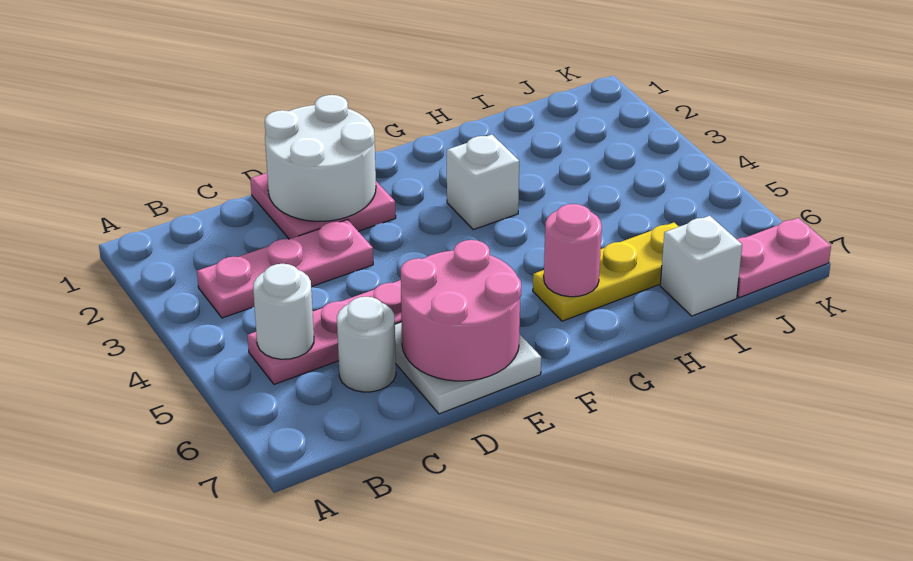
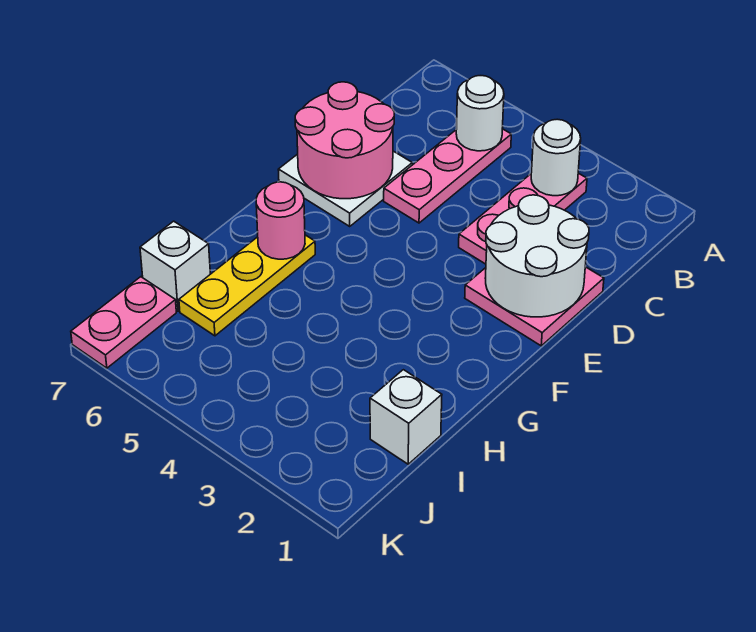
white 1x1 round brick [337,297,396,392] -> white 1x1 round brick moved to [531,119,581,196]
white 1x1 brick [447,135,519,230] -> white 1x1 brick moved to [370,370,442,464]

